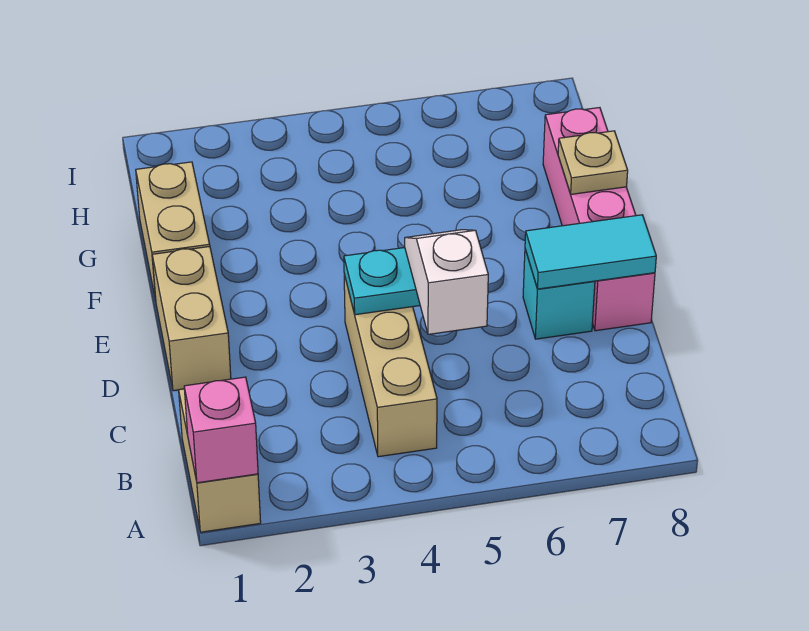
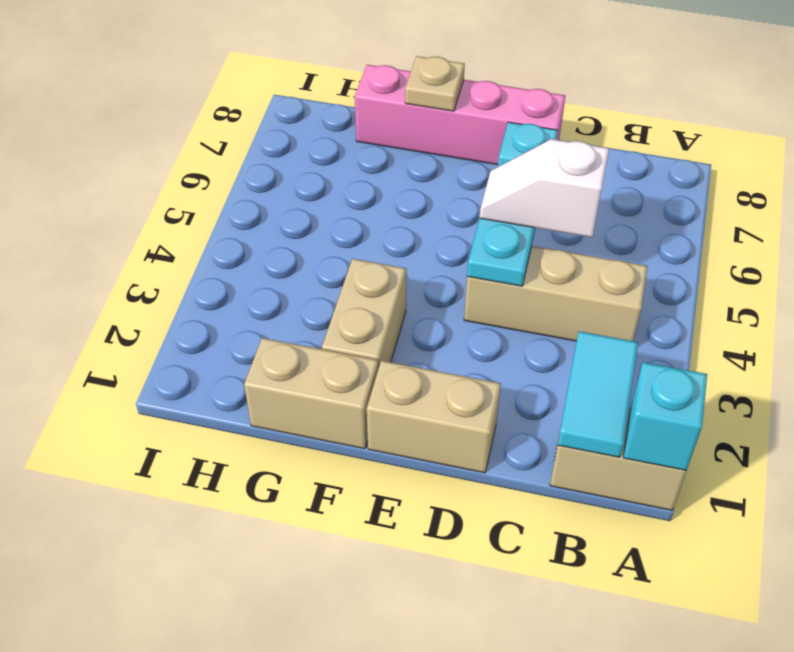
pink 1x1 brick [184,377,258,483] -> cyan 1x1 brick [623,362,707,470]
cyan 1x2 tile [525,215,656,289] -> cyan 1x2 tile moved to [558,331,638,457]
none -> tan 1x2 brick [322,259,406,369]

